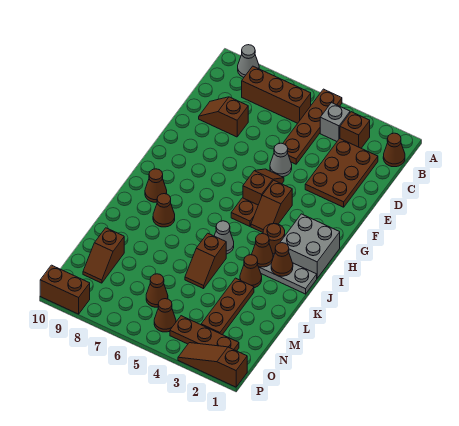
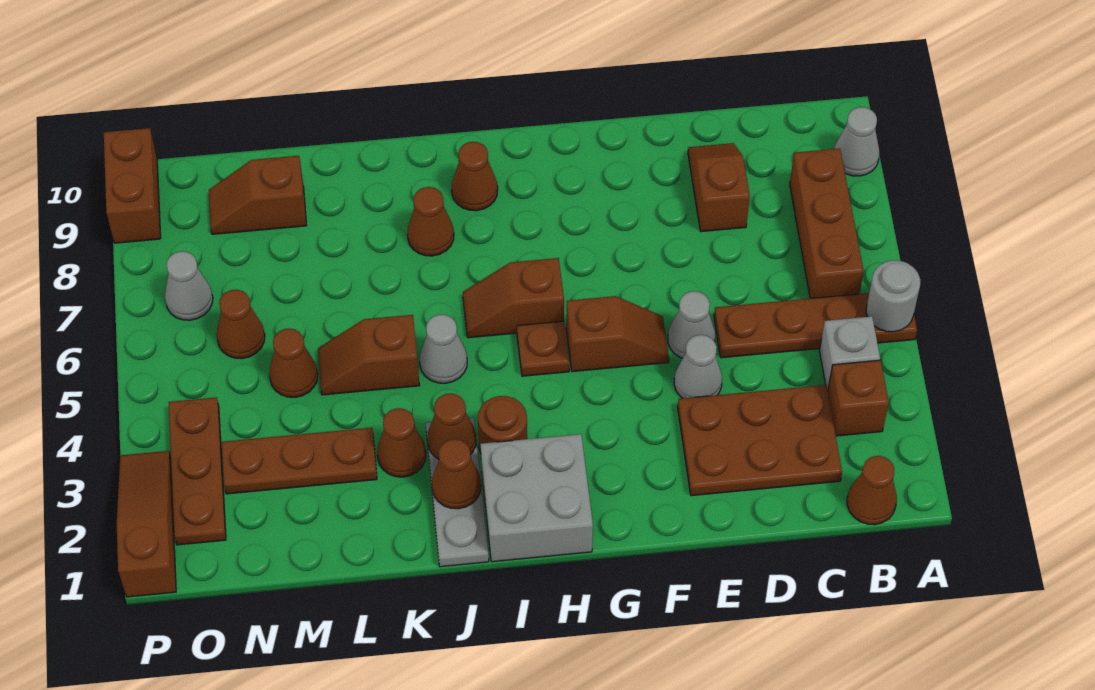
none -> grey 1x1 round brick [866,260,920,332]
none -> grey 1x1 cone [674,335,722,398]
brown 1x2 slope [251,180,292,232] -> brown 1x2 slope moved to [463,258,564,338]
brown 1x1 cone [154,299,176,332] -> brown 1x1 cone moved to [269,329,318,397]
none -> grey 1x1 cone [165,251,213,320]

